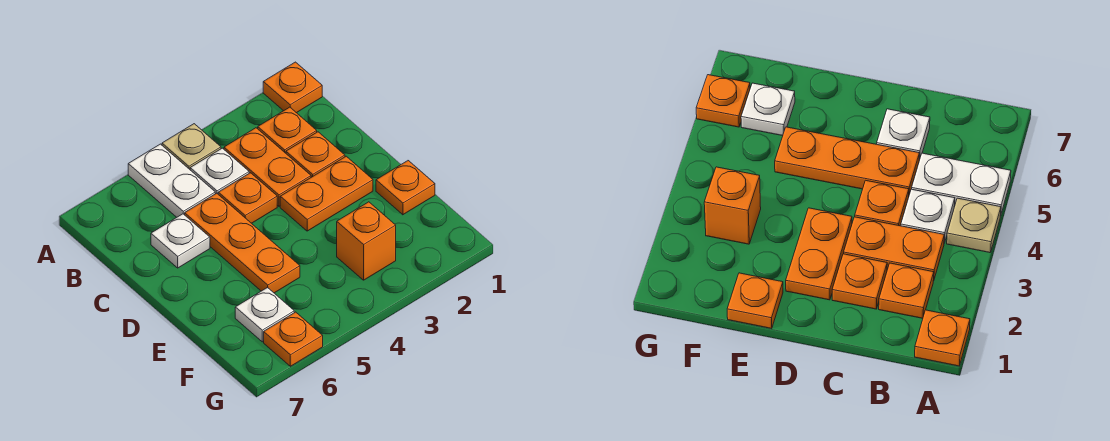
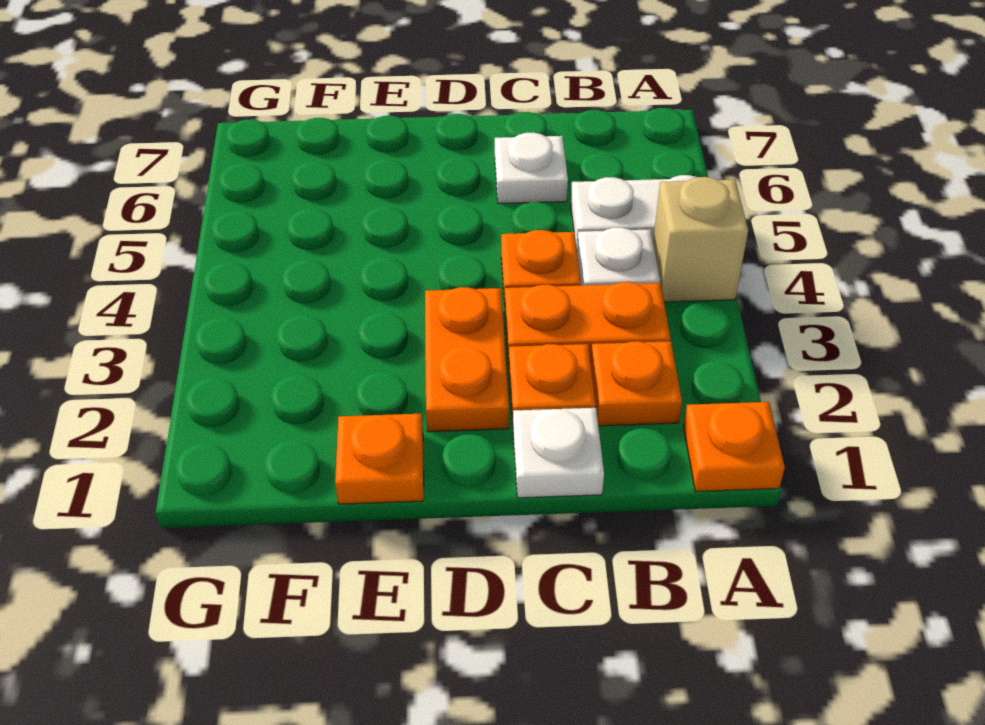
tan 1x1 plate [162,124,221,169] -> tan 1x1 brick [653,177,748,302]
orange 1x3 plate [185,193,300,293] -> none
orange 1x1 brick [337,202,396,280] -> none
white 1x1 plate [235,287,294,342] -> white 1x1 plate moved to [513,407,604,498]
orange 1x1 plate [264,312,323,366] -> none

